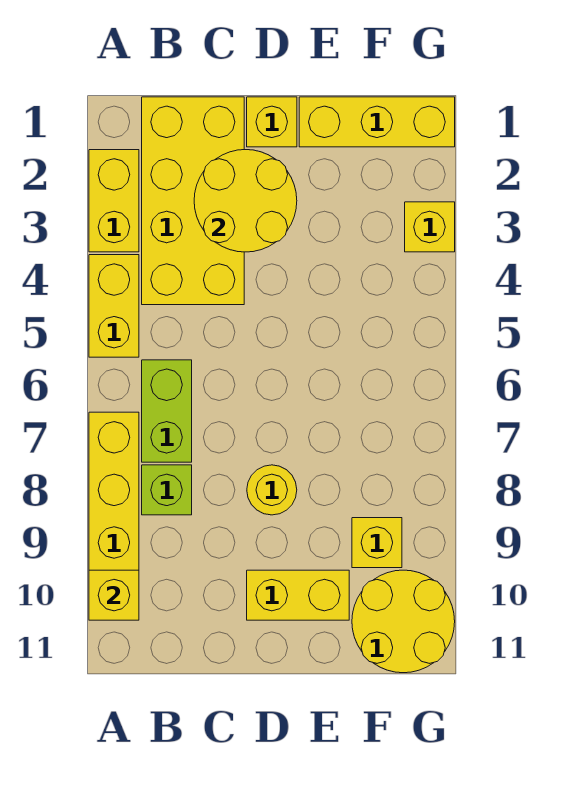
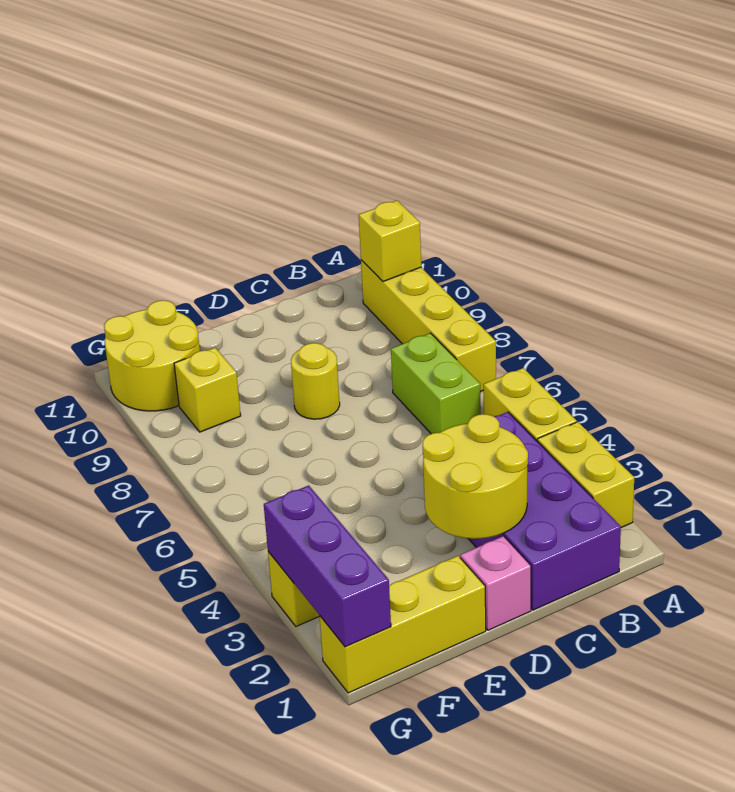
yellow 2x4 brick [142,97,244,305] -> purple 2x4 brick [469,412,621,610]
lime 1x1 brick [142,465,192,515] -> none
yellow 1x1 brick [247,97,297,147] -> pink 1x1 brick [460,536,531,630]
yellow 1x2 brick [247,570,349,620] -> none
none -> purple 1x3 brick [264,485,391,647]

